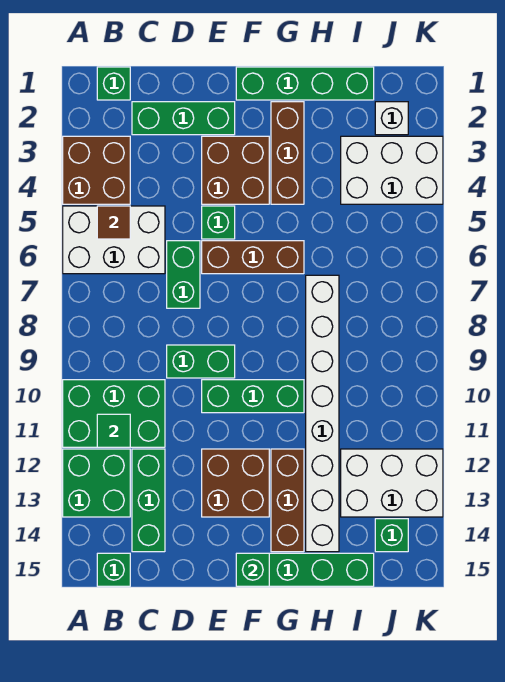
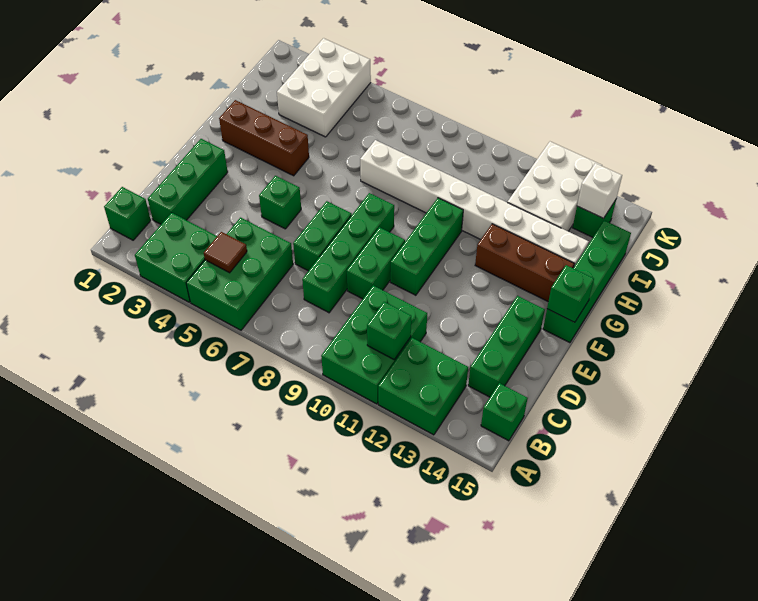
brown 2x2 brick [63,136,130,204] -> green 2x2 brick [135,213,217,302]
white 2x3 brick [63,206,165,274] -> green 2x3 brick [186,218,293,330]
green 1x1 tile [97,414,130,447] -> green 1x1 brick [367,302,411,360]
green 1x3 brick [132,449,165,552] -> green 1x3 brick turned to [468,296,545,397]
green 1x2 brick [167,241,200,308] -> green 1x2 brick turned to [293,201,352,271]
brown 2x2 brick [202,136,269,204] -> none
brown 1x3 brick [202,241,304,274] -> none
brown 2x2 brick [202,449,269,517] -> none
green 1x4 brick [236,67,374,100] -> green 1x4 brick moved to [302,193,394,313]
white 1x1 brick [375,102,408,135] -> white 1x1 brick moved to [577,163,622,218]

